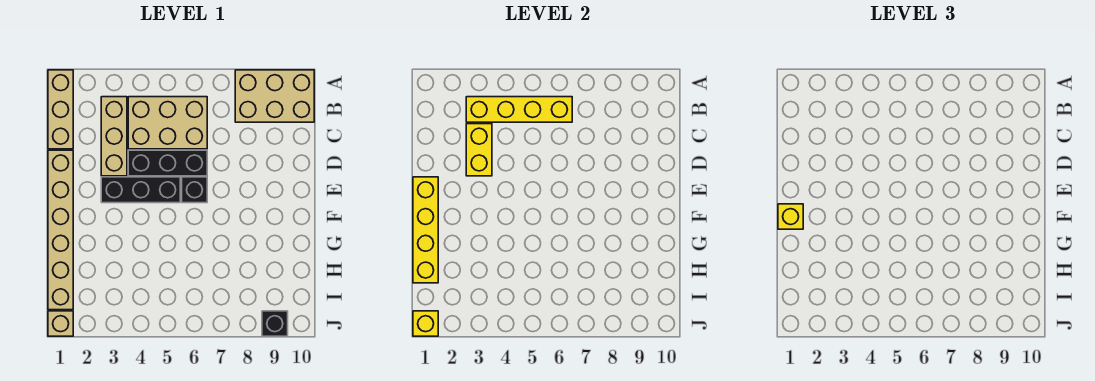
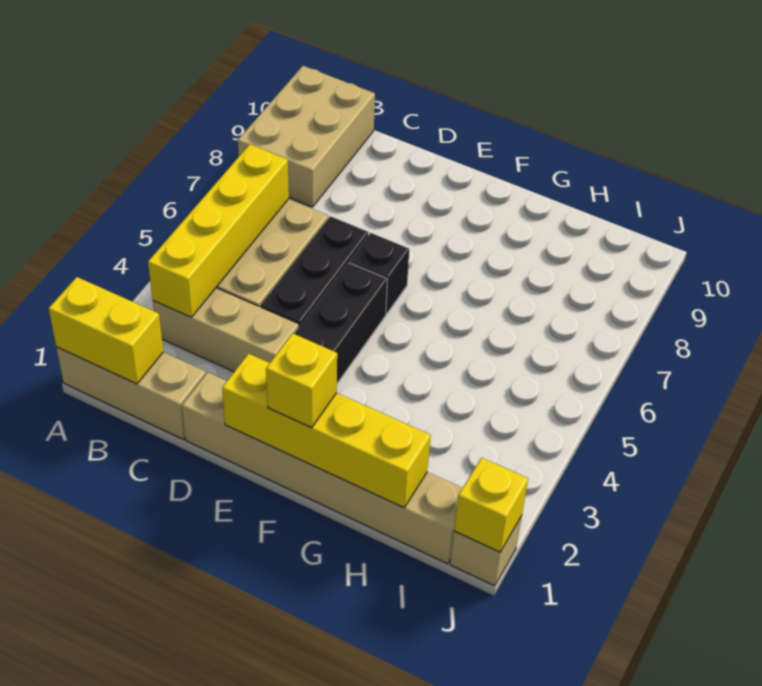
yellow 1x2 brick [466,124,492,176] -> yellow 1x2 brick moved to [49,277,163,384]
black 1x1 brick [262,311,288,336] -> none

